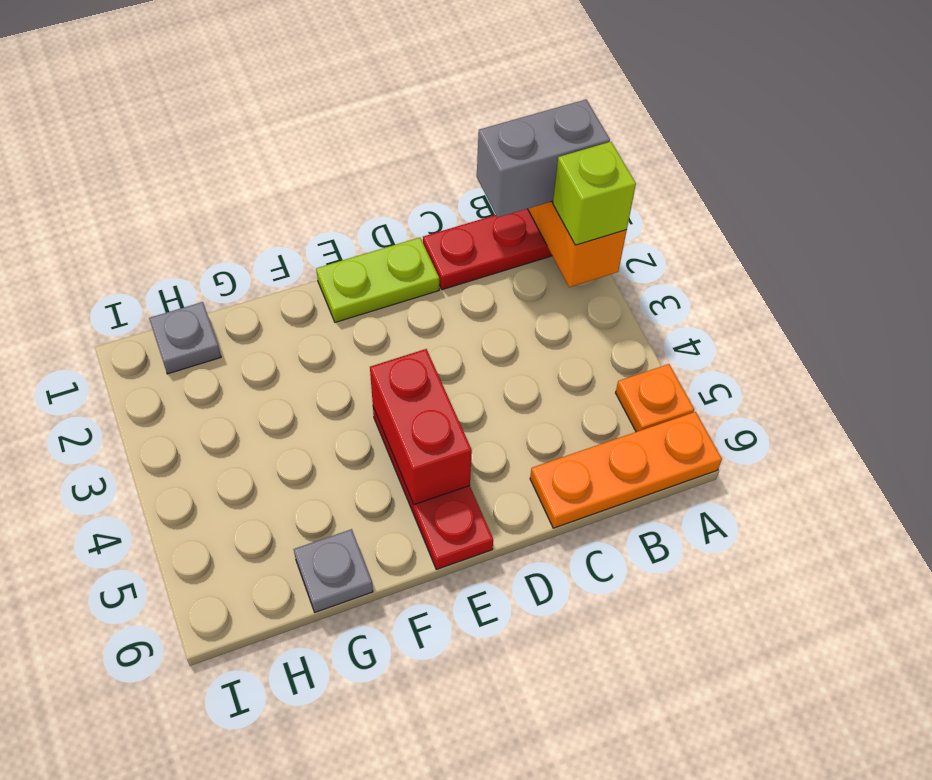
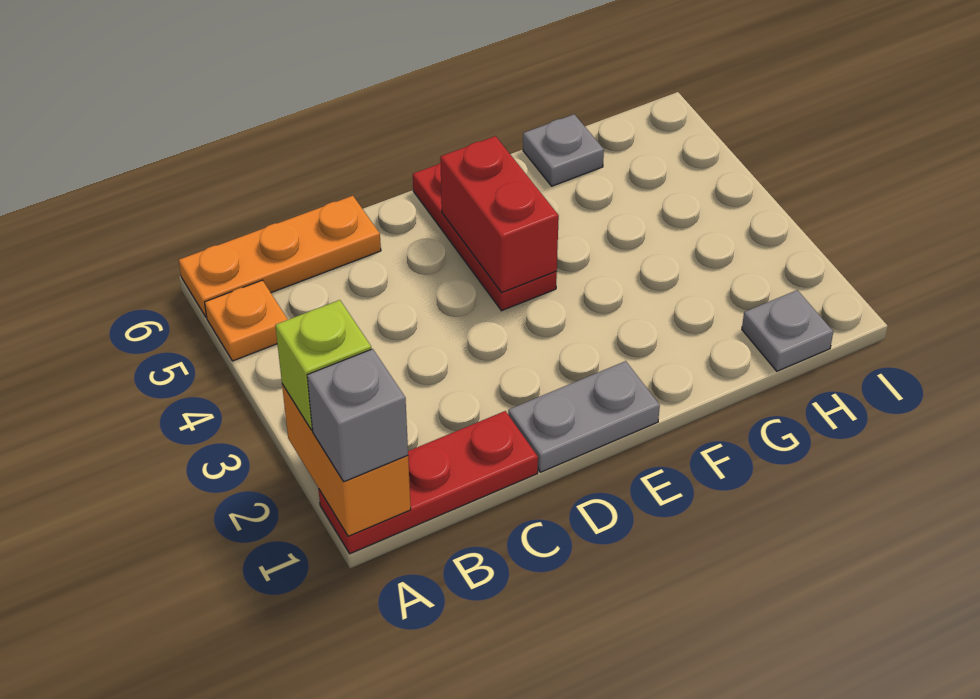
grey 1x2 brick [477,100,610,218] -> grey 1x1 brick [307,349,408,482]
lime 1x2 plate [316,238,439,322] -> grey 1x2 plate [508,361,660,472]

